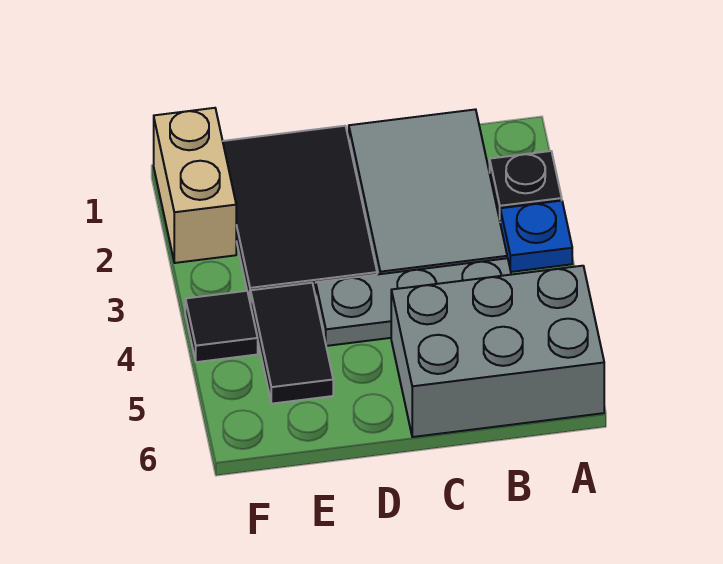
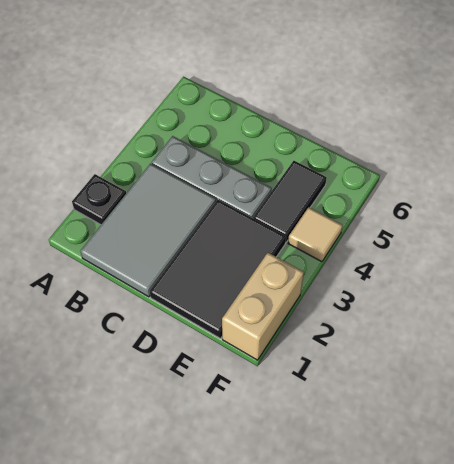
blue 1x1 plate [500,201,572,272] -> none
grey 2x3 brick [391,266,604,437] -> none
black 1x1 tile [185,291,258,362] -> tan 1x1 tile [288,207,343,262]

